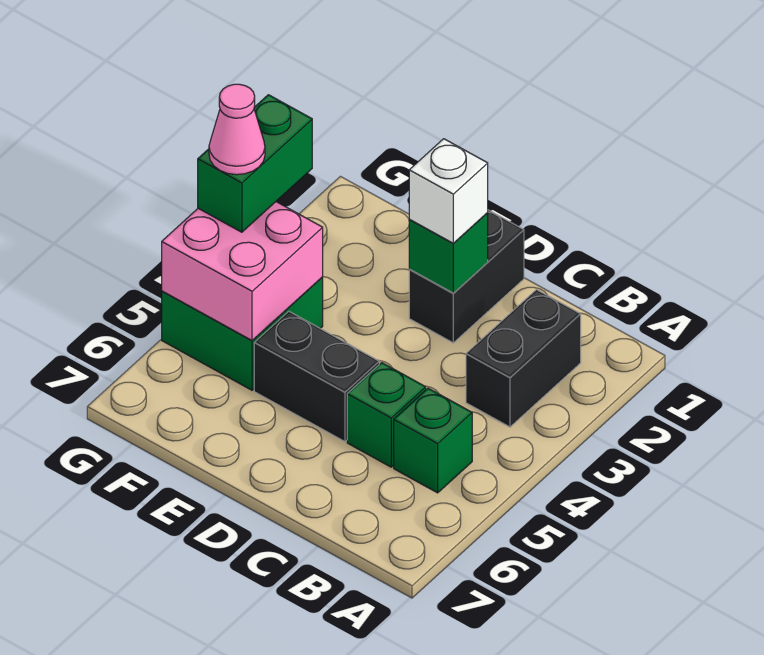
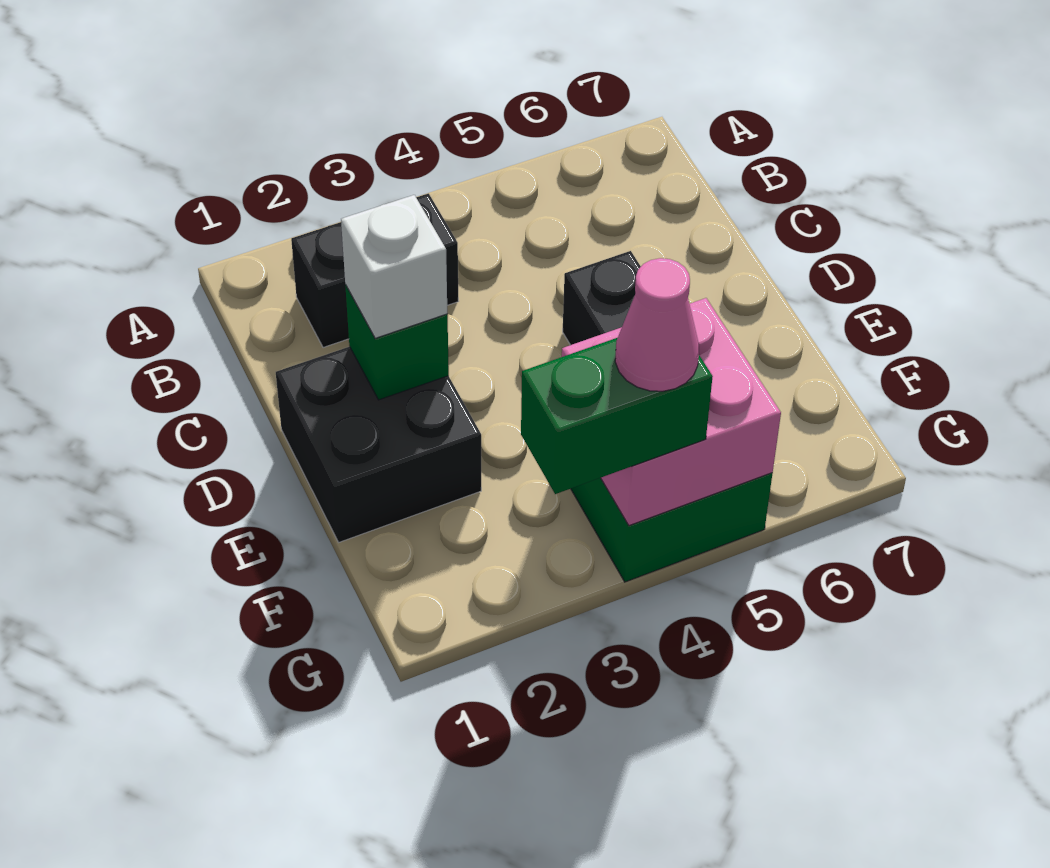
green 1x1 brick [394,388,472,493] -> none
green 1x1 brick [347,363,426,467] -> none
black 1x2 brick [409,210,524,343] -> black 2x2 brick [276,347,481,542]

